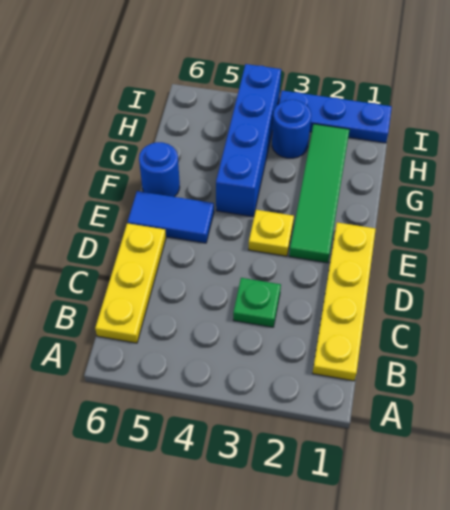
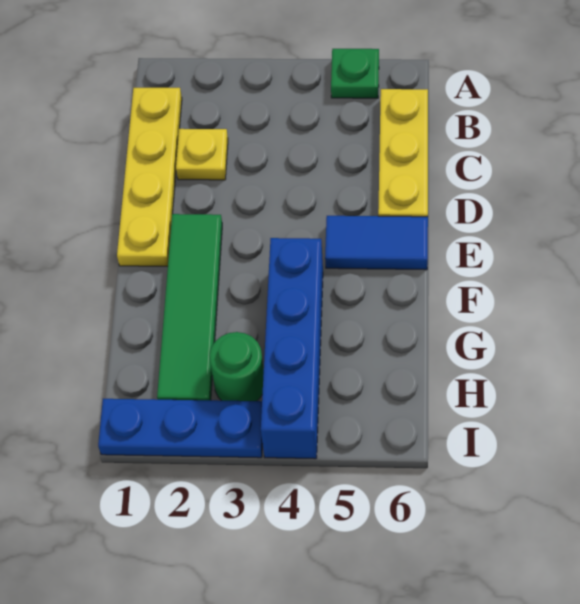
green 1x1 plate [233,278,281,327] -> green 1x1 plate moved to [331,49,379,98]
yellow 1x1 plate [249,210,294,256] -> yellow 1x1 plate moved to [176,129,228,180]
blue 1x1 round brick [139,142,180,197] -> none
blue 1x1 round brick [272,100,311,158] -> green 1x1 round brick [209,332,264,401]

